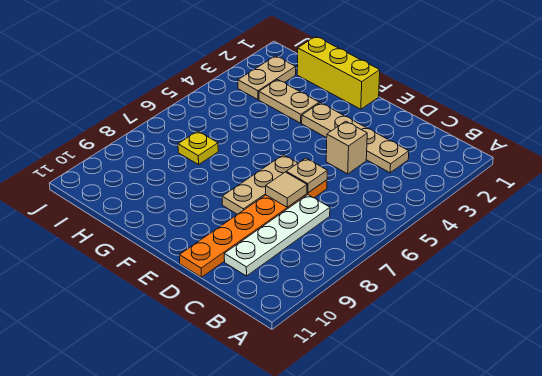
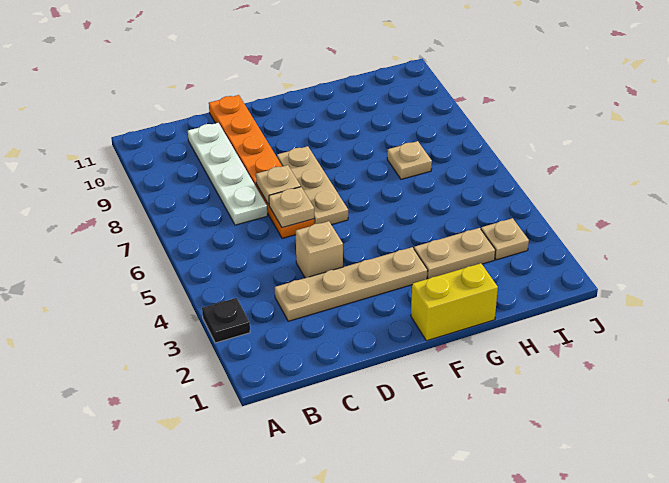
none -> black 1x1 plate [202,298,250,343]
tan 1x1 tile [266,172,307,207] -> tan 1x1 plate [256,165,301,205]
yellow 1x3 brick [297,36,380,109] -> yellow 1x2 brick [411,263,498,341]
yellow 1x1 plate [178,131,218,165] -> tan 1x1 plate [387,141,432,179]
tan 1x2 plate [238,56,296,100] -> tan 1x1 plate [481,218,529,260]

